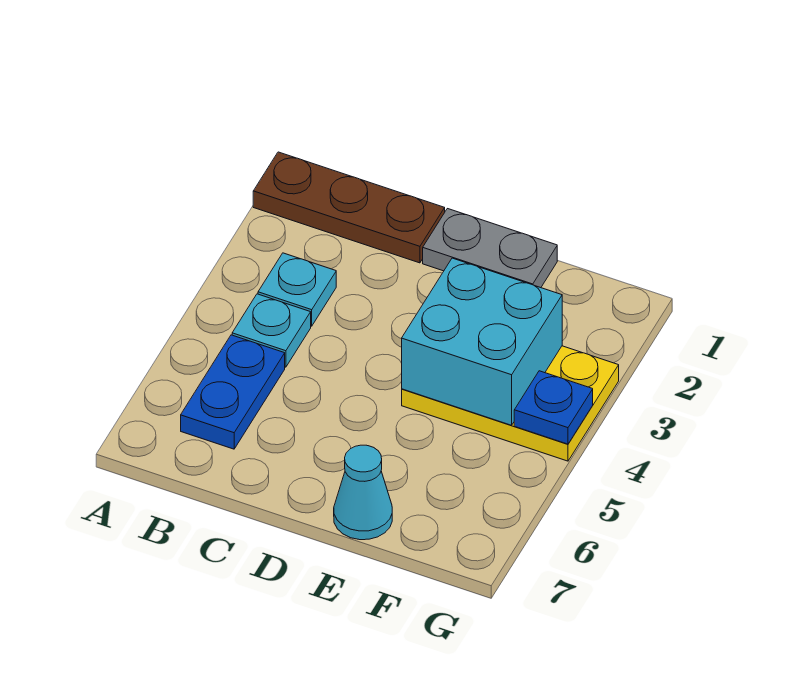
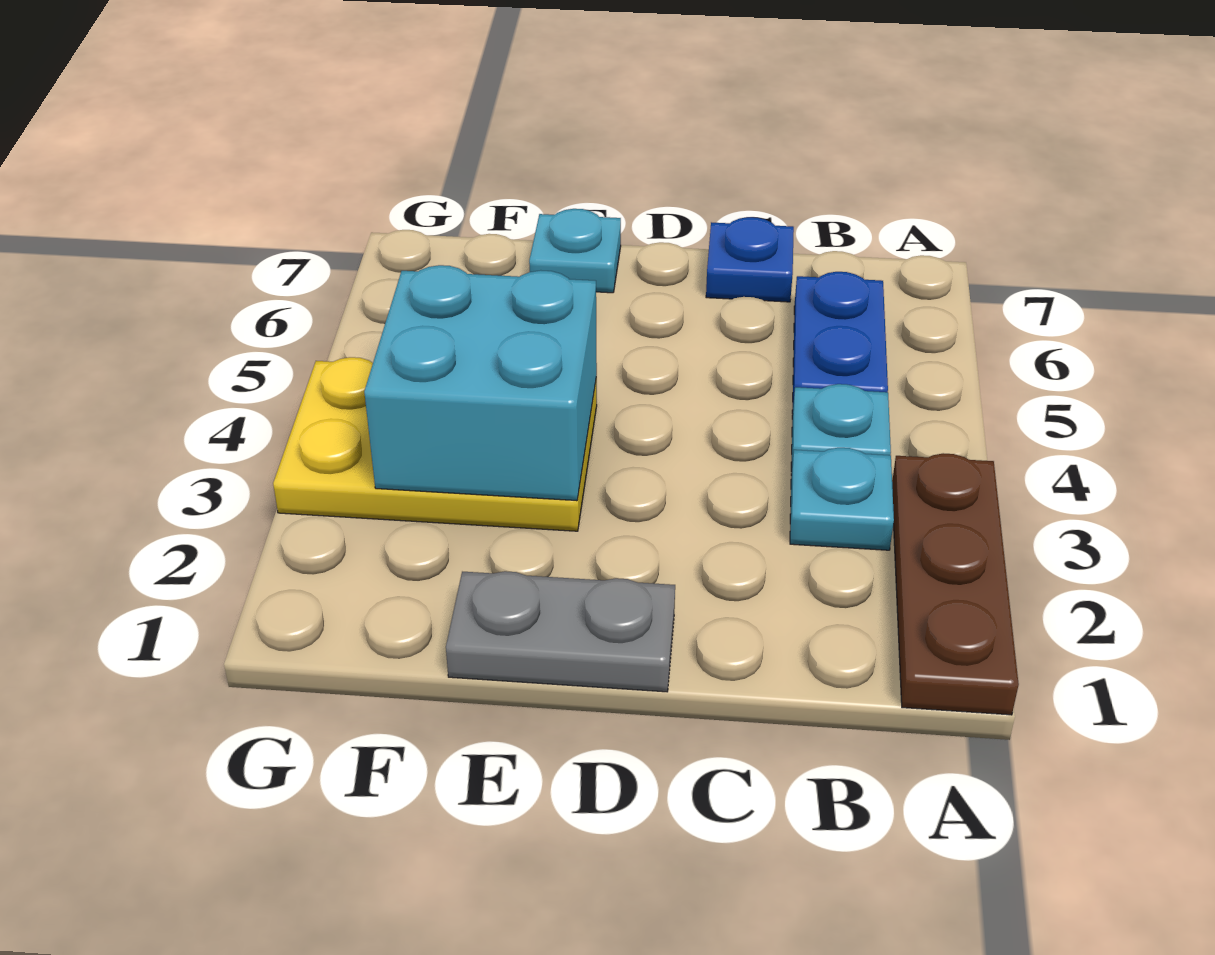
brown 1x3 plate [253,152,445,263] -> brown 1x3 plate turned to [892,453,1019,715]
cyan 1x1 cone [334,445,392,540] -> cyan 1x1 plate [529,209,621,293]
blue 1x1 plate [514,371,593,444] -> blue 1x1 plate moved to [706,217,794,302]

